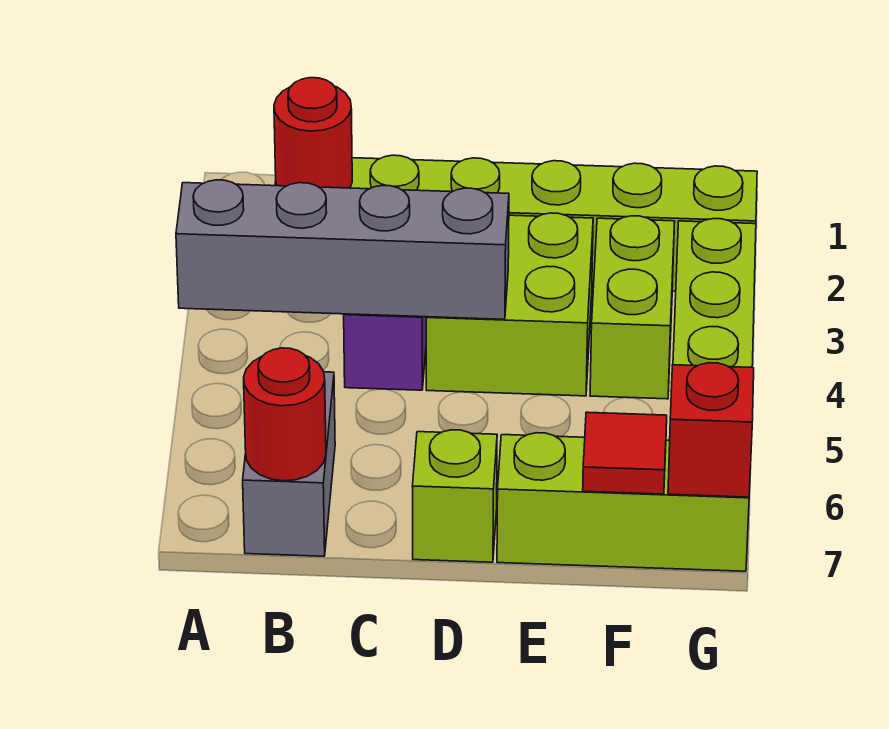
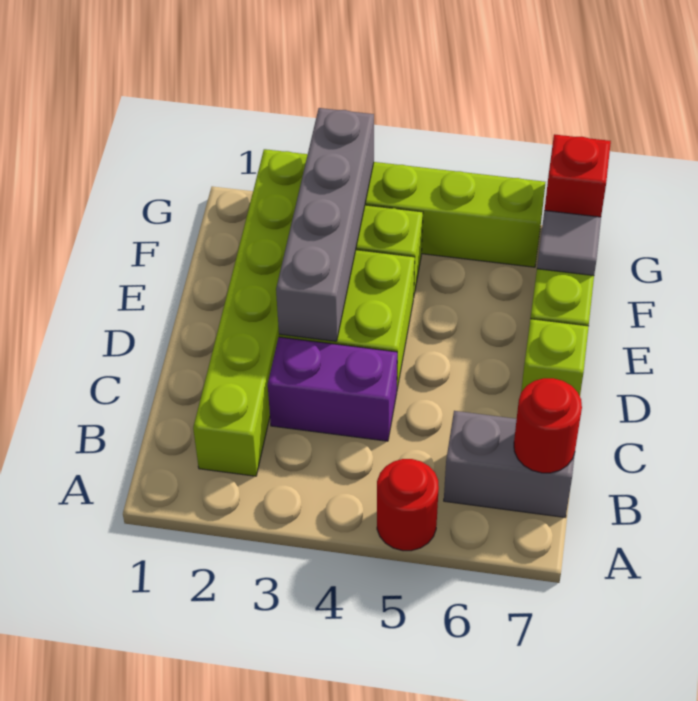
grey 1x4 brick [176,180,509,319] -> grey 1x4 brick moved to [276,108,374,341]
red 1x1 round brick [274,78,352,188] -> red 1x1 round brick moved to [377,459,439,551]
red 1x1 tile [583,412,667,494] -> grey 1x1 tile [537,211,601,276]

